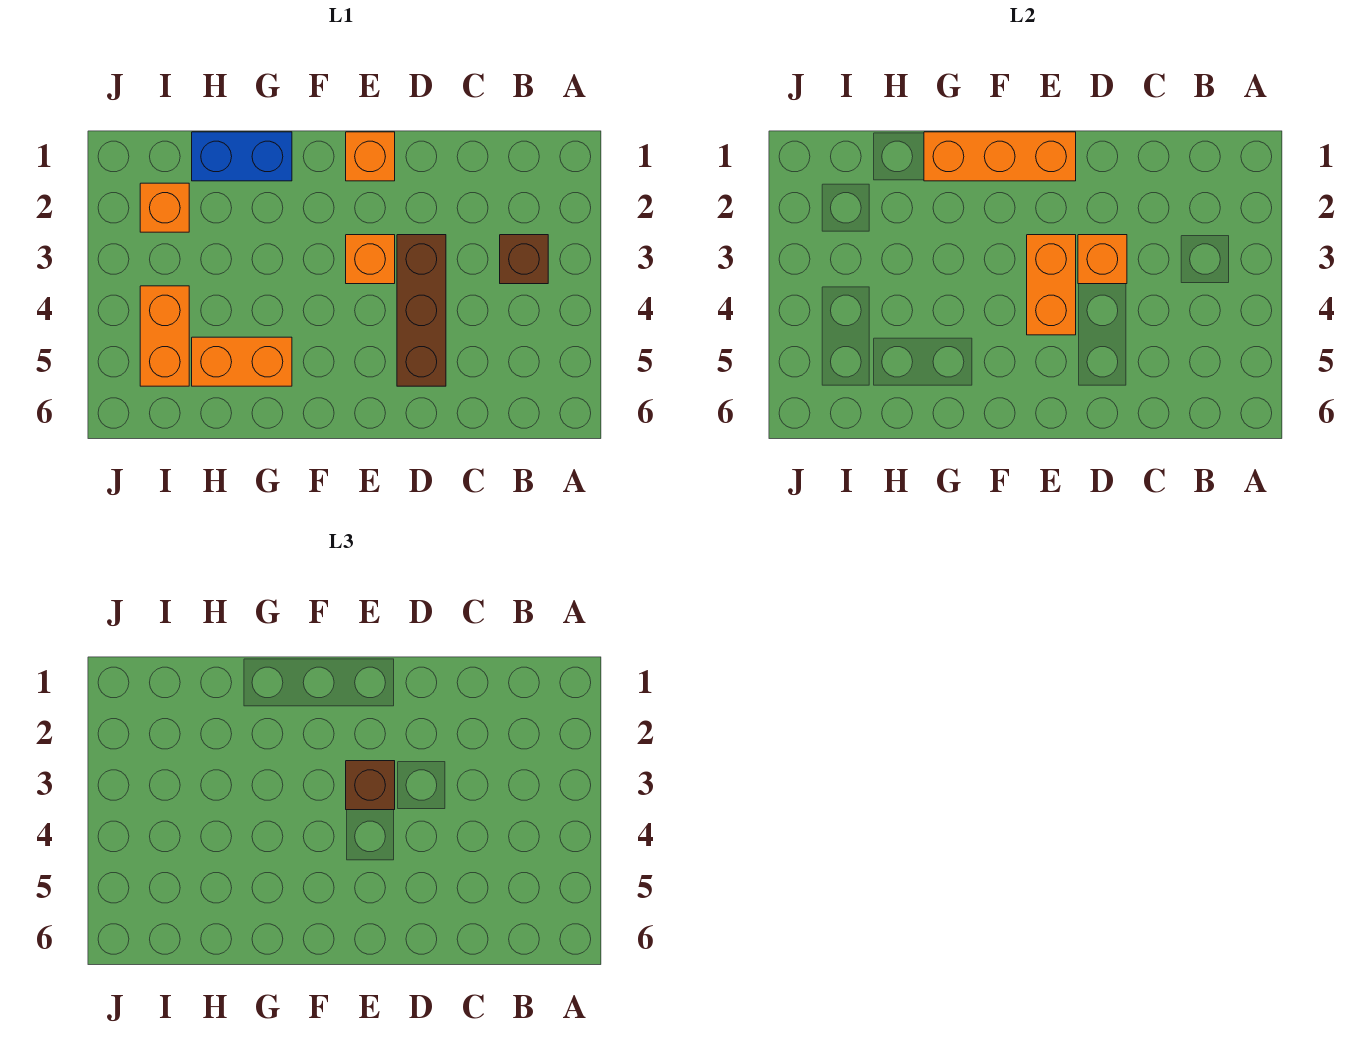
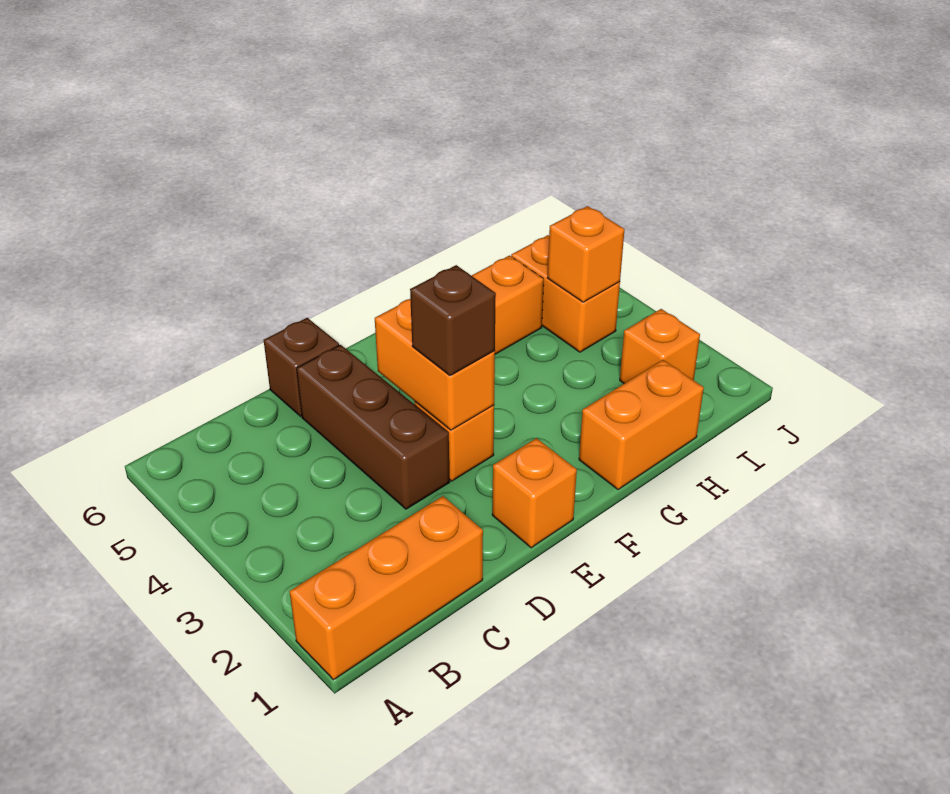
brown 1x1 brick [500,235,548,284] -> brown 1x1 brick moved to [264,318,339,416]
orange 1x1 brick [1078,235,1127,284] -> orange 1x1 brick moved to [547,206,625,302]
orange 1x3 brick [924,132,1076,181] -> orange 1x3 brick moved to [289,496,483,680]
blue 1x2 brick [192,132,292,181] -> orange 1x2 brick [579,360,704,490]

